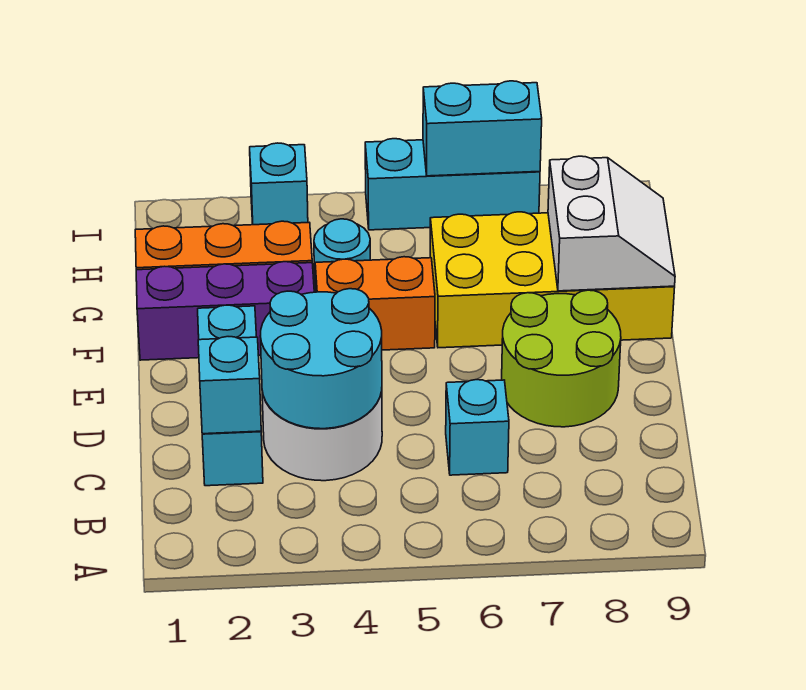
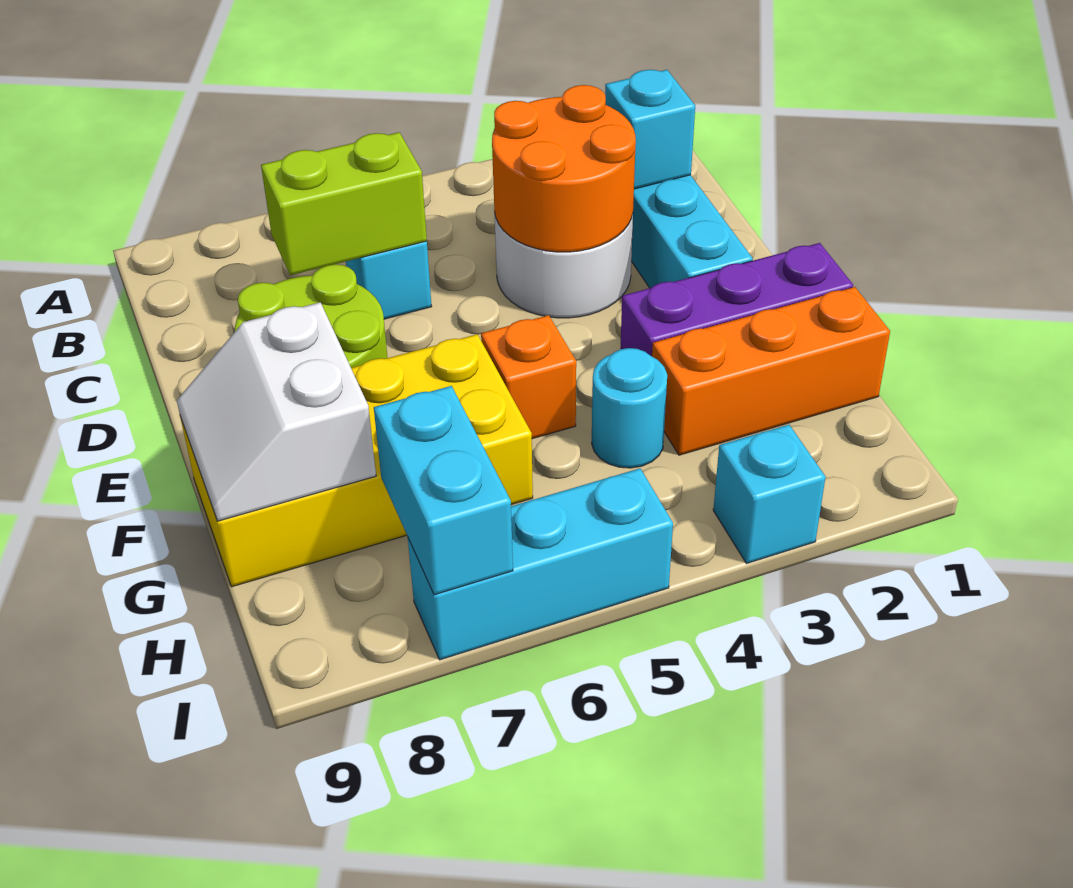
cyan 2x2 round brick [260,289,382,429] -> orange 2x2 round brick [492,85,636,252]
none -> lime 1x2 brick [261,132,427,275]
orange 1x2 brick [315,257,435,350] -> orange 1x1 brick [481,315,576,439]
cyan 1x2 brick [423,81,542,176] -> cyan 1x2 brick turned to [374,386,513,595]

